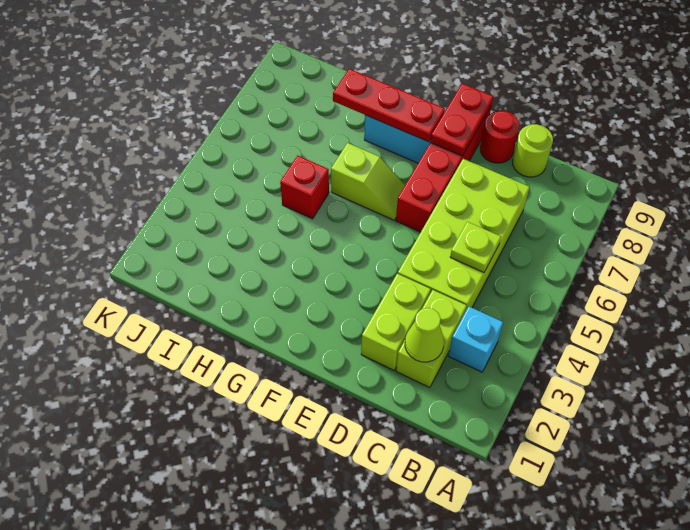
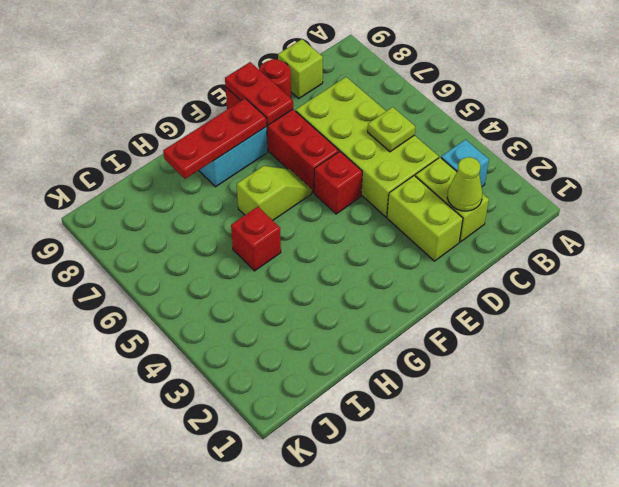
lime 1x1 round brick [513,124,553,177] -> lime 1x1 brick [278,39,323,98]
none -> red 1x1 brick [314,151,362,214]

